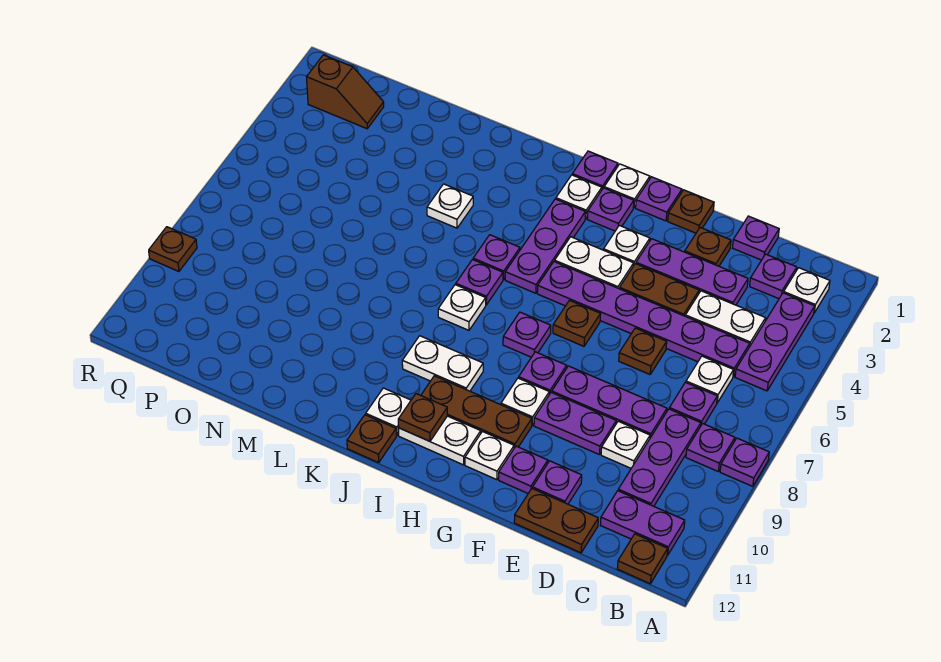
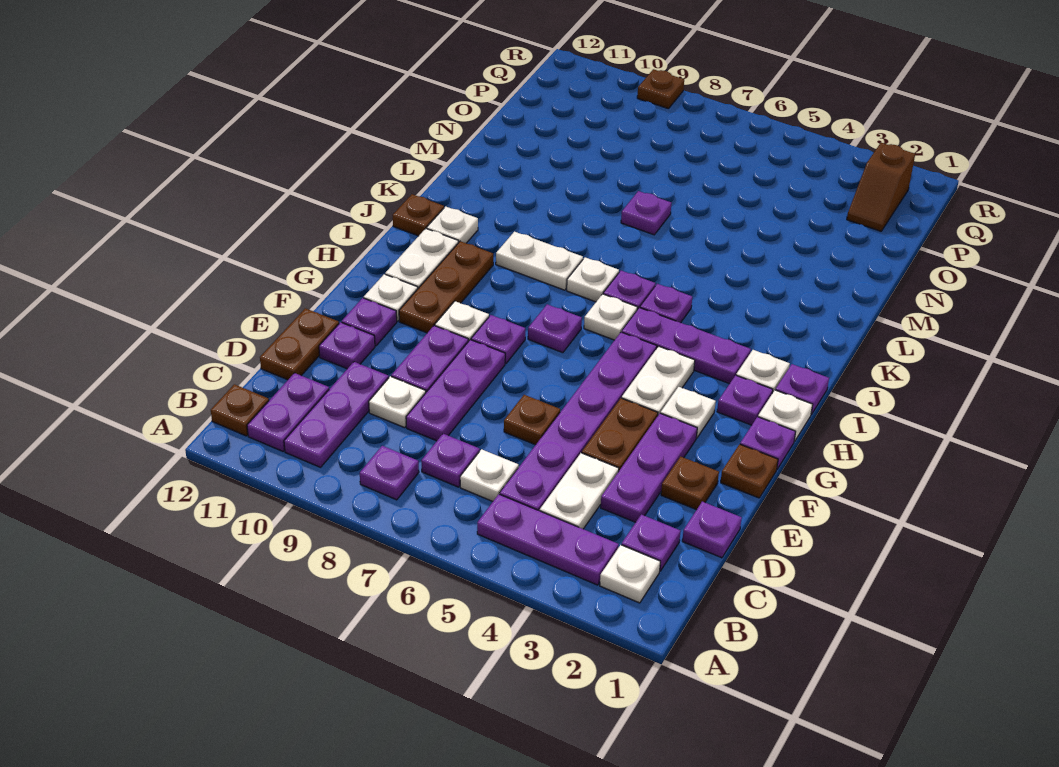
purple 1x1 plate [720,438,769,486] -> purple 1x1 plate moved to [621,191,671,235]
purple 1x3 plate [618,409,701,506] -> purple 1x3 plate turned to [284,362,389,467]
brown 1x1 plate [553,300,601,346] -> none
white 1x2 plate [402,336,483,391] -> white 1x2 plate turned to [496,232,583,290]
brown 1x1 plate [398,394,447,441] -> none
white 1x1 plate [427,184,473,228] -> white 1x1 plate moved to [584,294,637,340]

